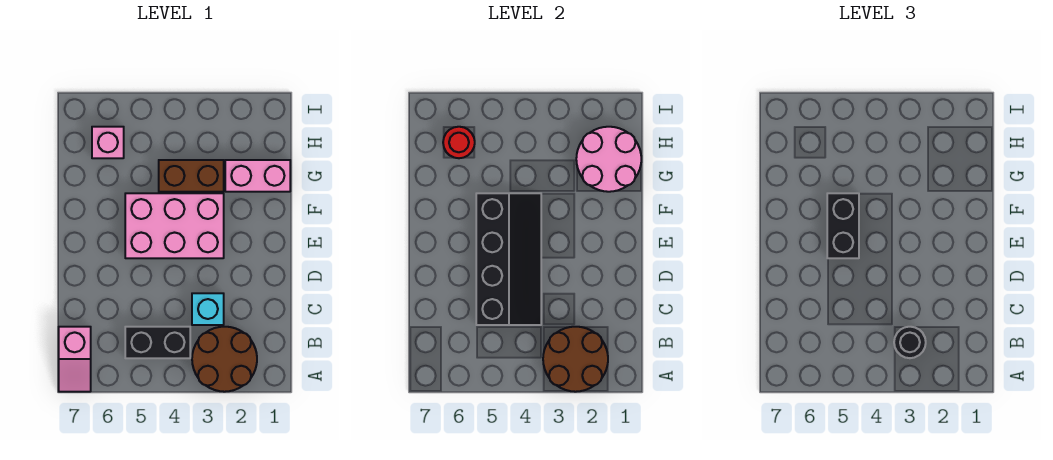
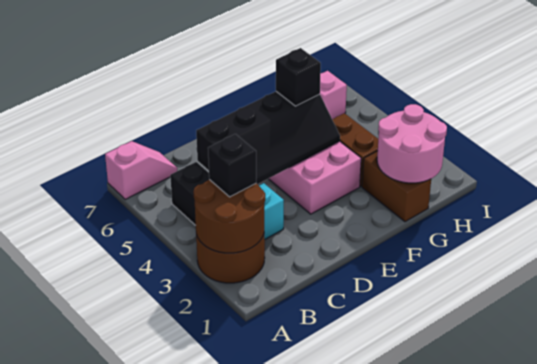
pink 1x2 slope [59,327,91,392] -> pink 1x2 slope turned to [105,141,177,199]
black 1x1 round brick [894,327,926,358] -> black 1x1 brick [208,134,256,197]
black 1x2 brick [827,193,859,258] -> black 1x1 brick [276,48,321,106]
pink 1x2 brick [225,160,290,192] -> brown 1x2 brick [362,151,431,222]
red 1x1 round brick [443,127,475,158] -> none

